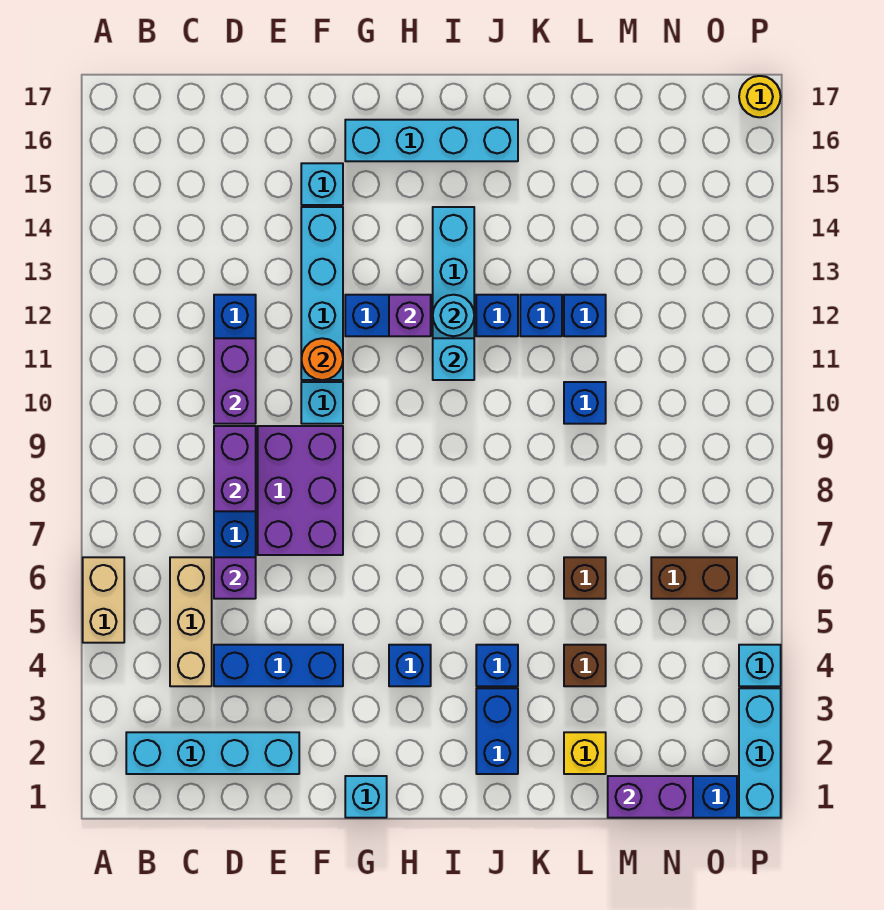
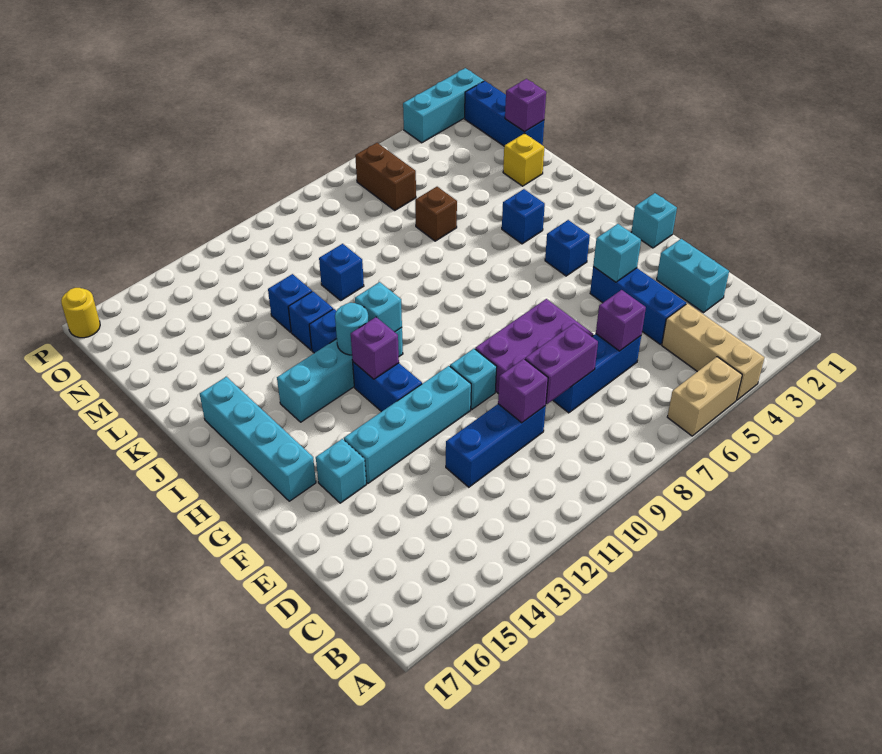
cyan 1x4 brick [126,732,299,774] -> cyan 1x2 brick [657,239,729,312]
tan 1x3 brick [170,557,212,686] -> tan 1x3 brick turned to [662,303,765,400]
purple 1x2 brick [214,338,256,424] -> purple 1x1 brick [498,359,548,423]
orange 1x1 round brick [301,338,343,380] -> none
blue 1x2 brick [476,688,518,774] -> none
brown 1x1 brick [564,645,606,686] -> none
purple 1x2 brick [608,776,693,818] -> purple 1x1 brick [505,79,546,132]
cyan 1x1 brick [739,645,781,686] -> cyan 1x1 brick moved to [593,224,641,282]

